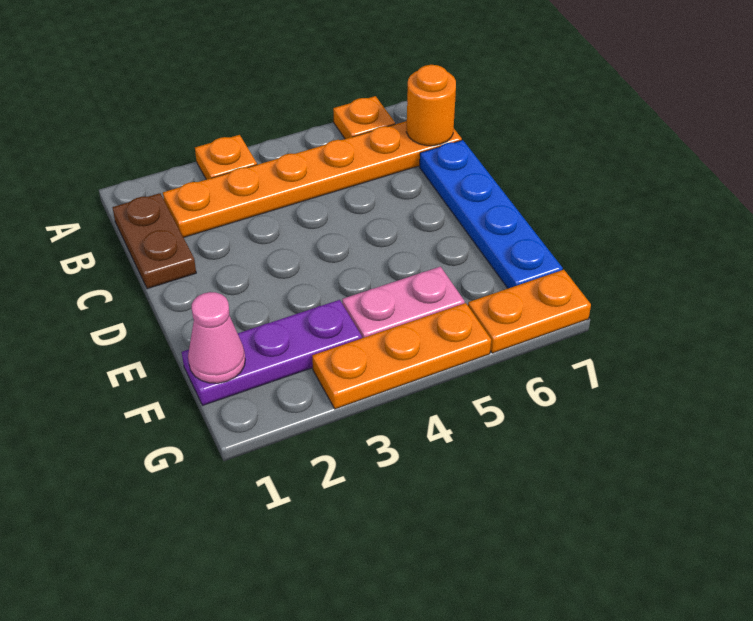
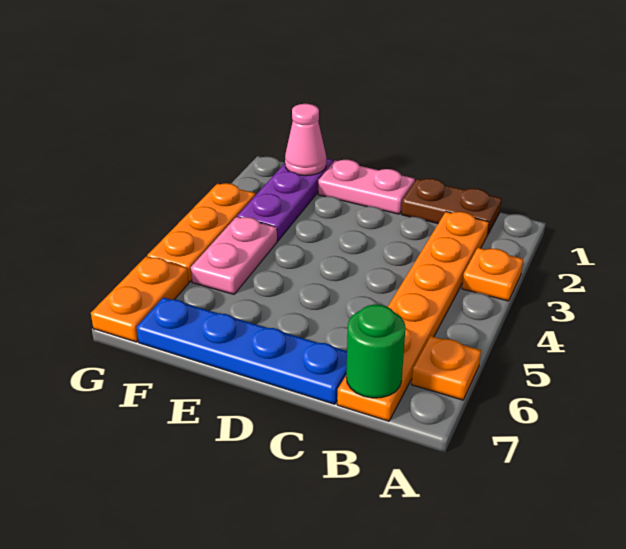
orange 1x1 round brick [407,65,456,146] -> green 1x1 round brick [346,305,406,398]
none -> pink 1x2 plate [318,160,415,214]

